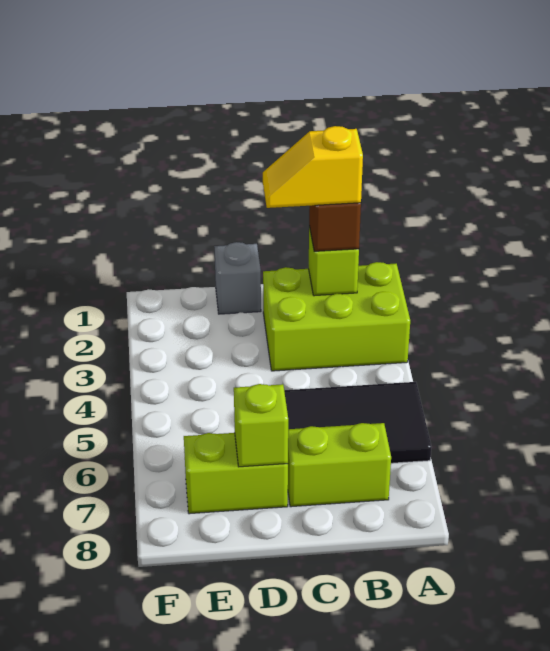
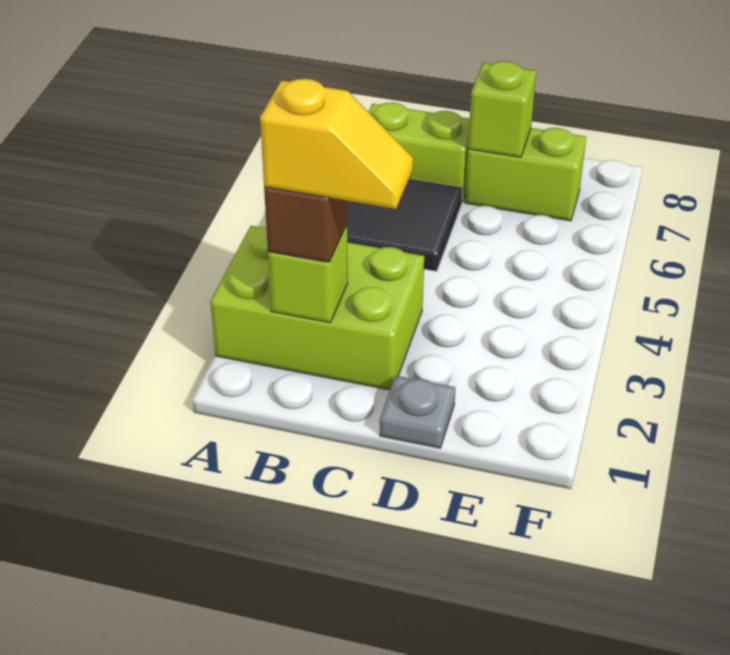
grey 1x1 brick [214,242,261,314] -> grey 1x1 plate [380,376,455,448]

